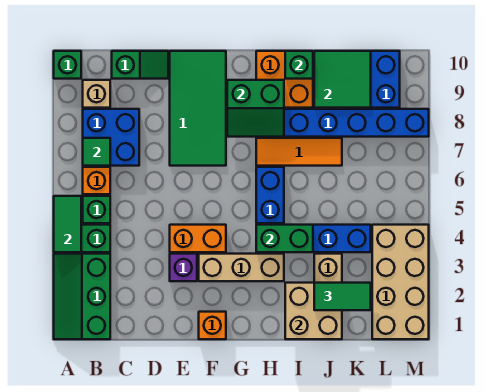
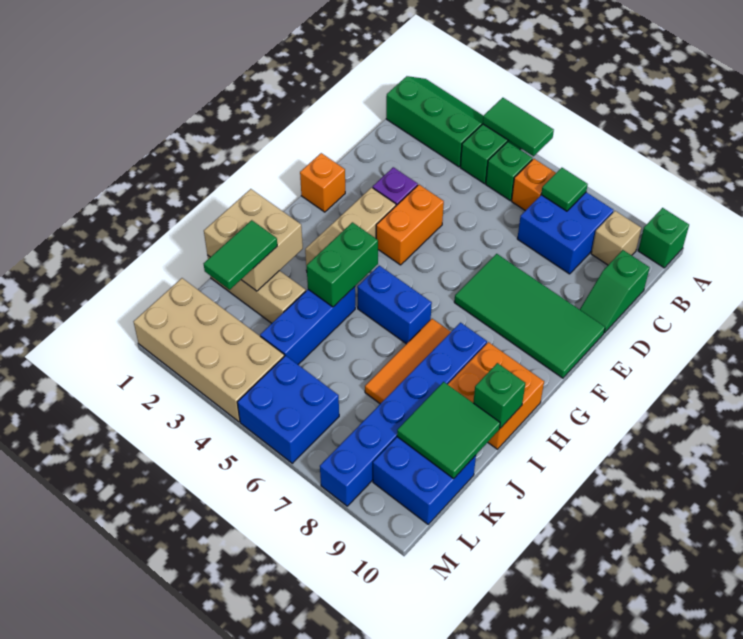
green 2x2 slope [227,80,284,137] -> none
none -> blue 2x2 brick [237,355,339,463]

